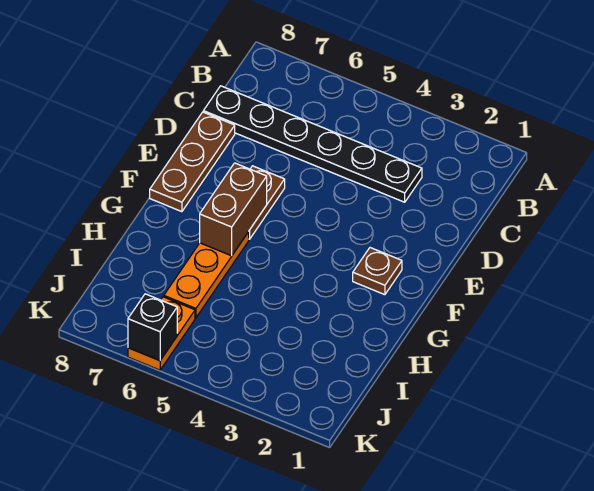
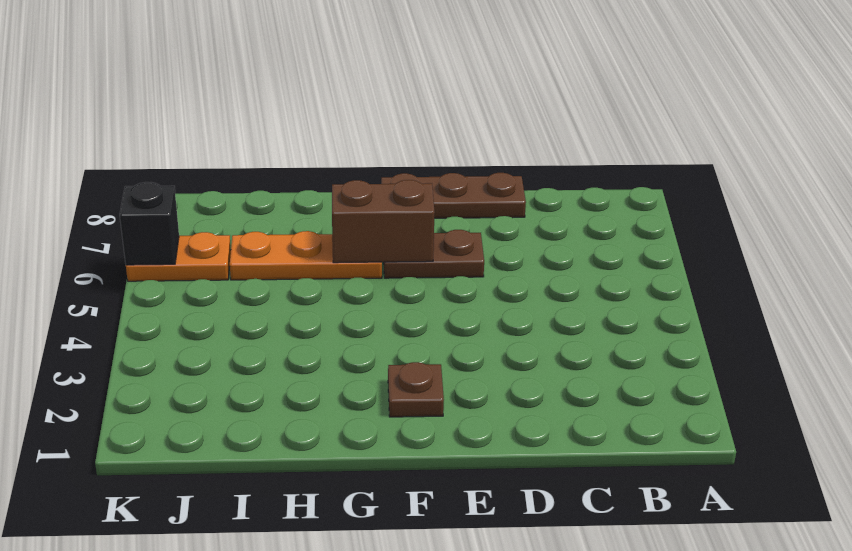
black 1x6 plate [203,86,422,202] -> none

